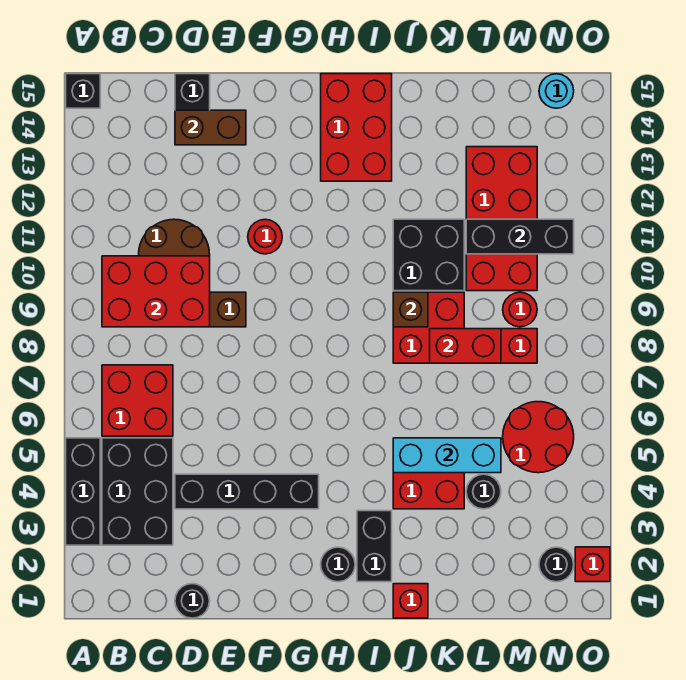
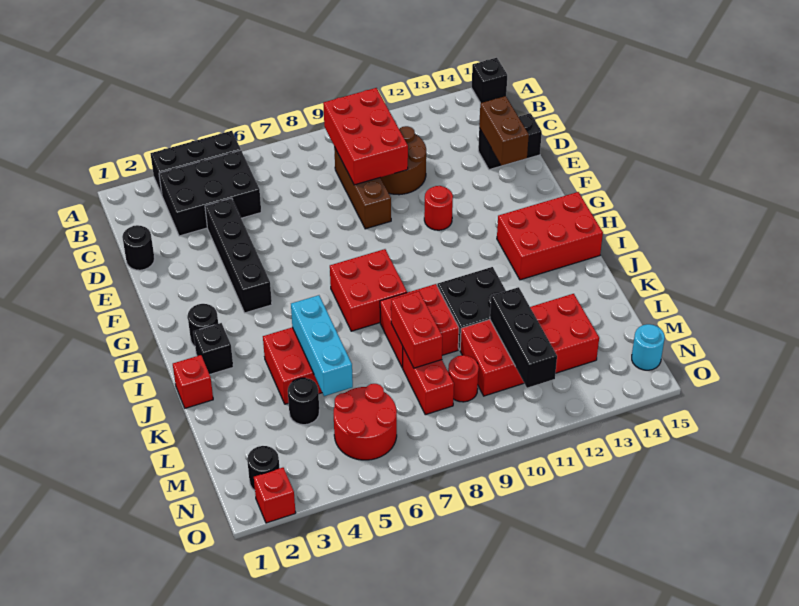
red 2x2 brick [102,365,173,436] -> red 2x2 brick moved to [330,249,407,331]
black 1x2 brick [357,511,392,582] -> black 1x1 brick [193,323,233,375]
brown 1x1 brick [393,292,428,327] -> none

